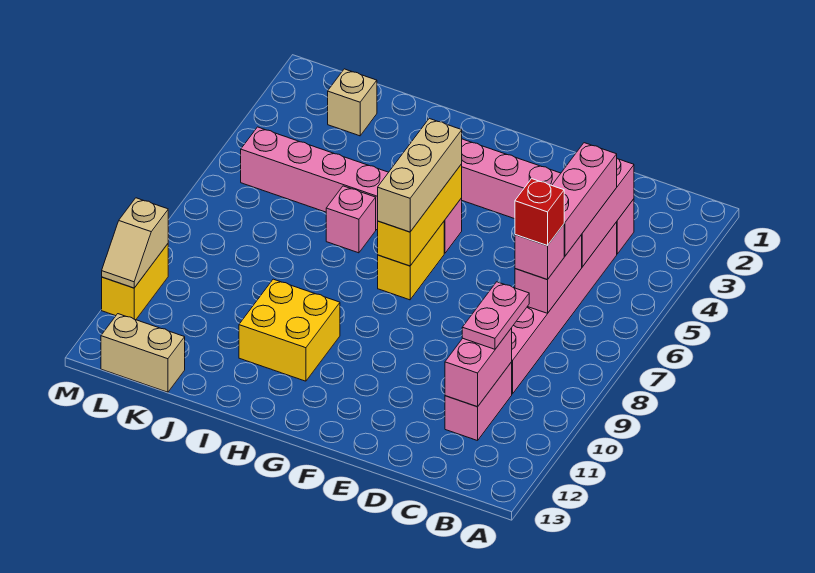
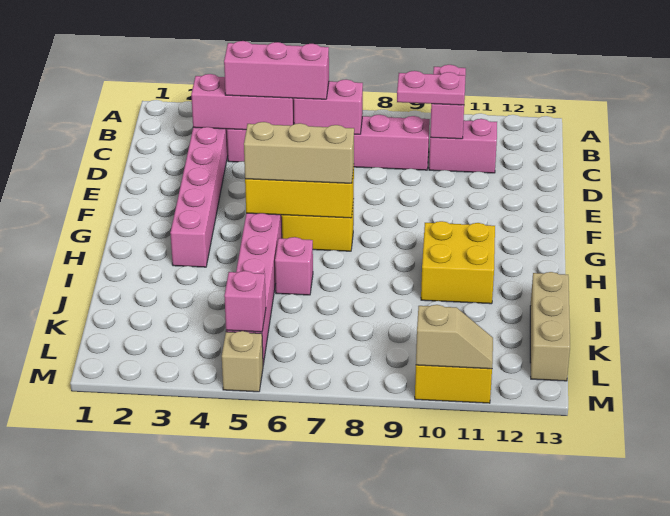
pink 1x1 brick [515,224,564,280] -> pink 1x1 brick moved to [224,271,266,332]
red 1x1 brick [515,179,564,246] -> none
pink 1x2 brick [445,328,512,407] -> pink 1x2 brick turned to [430,65,466,139]
tan 1x1 brick [328,69,377,136] -> tan 1x1 brick moved to [222,331,263,392]
tan 1x2 brick [101,314,185,392] -> tan 1x3 brick [530,272,570,381]

